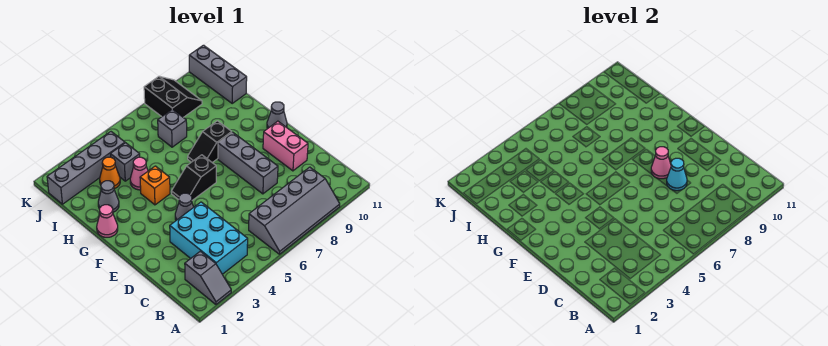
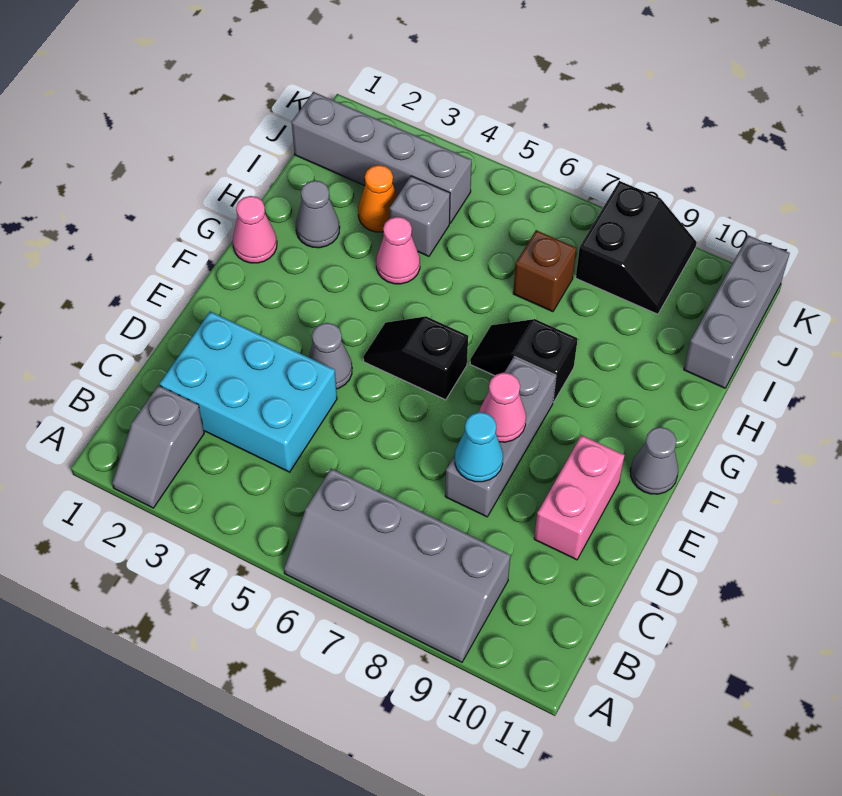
cyan 2x3 brick [170,202,248,274] -> cyan 2x3 brick turned to [160,312,337,472]
orange 1x1 brick [140,166,170,205] -> none
grey 1x1 brick [158,109,187,147] -> brown 1x1 brick [513,230,576,312]

